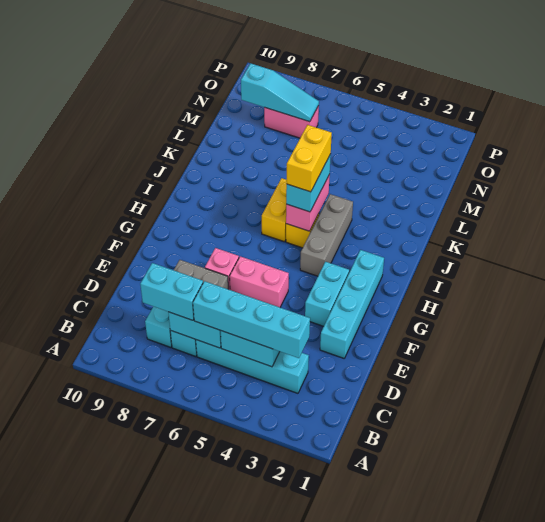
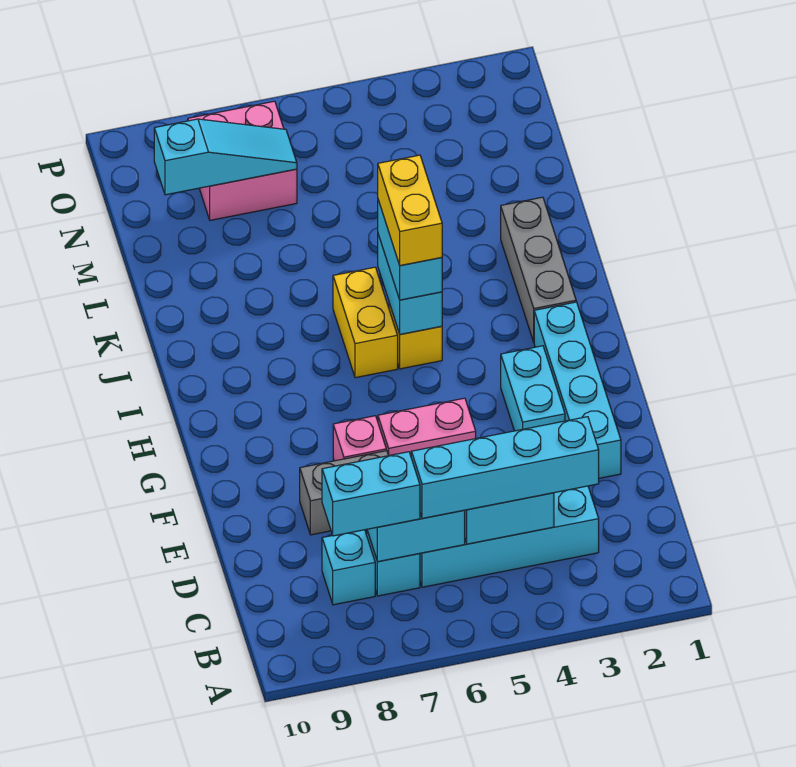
grey 1x3 brick [300,194,353,276] -> grey 1x3 brick moved to [501,197,576,342]
pink 1x2 brick [286,175,330,231] -> cyan 1x2 brick [378,234,442,334]
pink 1x2 brick [264,106,319,138] -> pink 2x2 brick [188,101,297,220]

